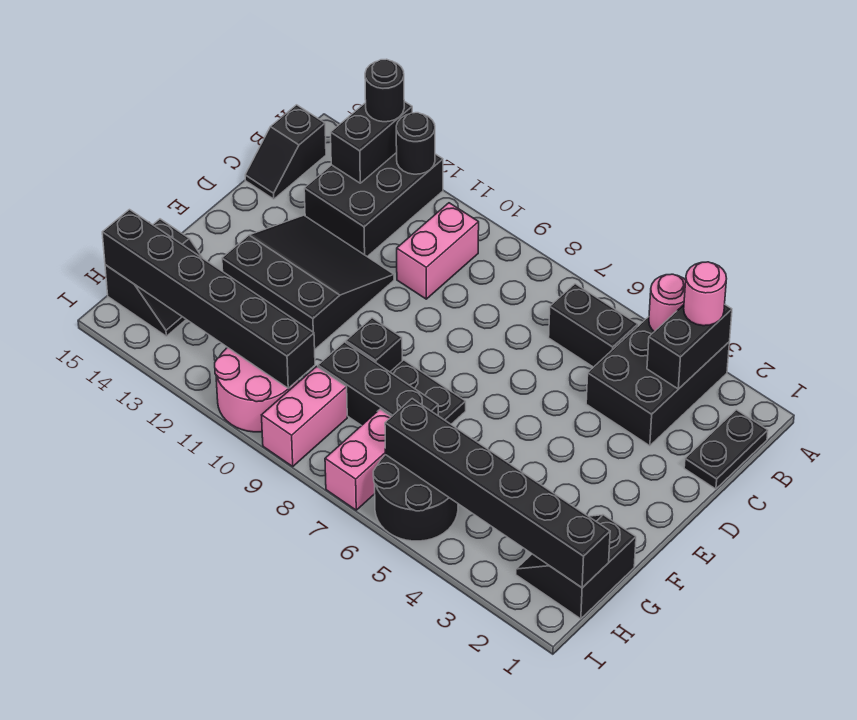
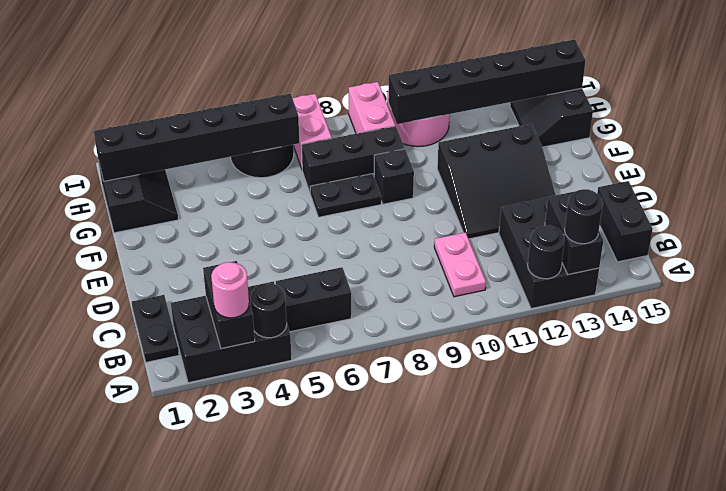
black 2x3 brick [586,317,729,446] -> black 2x3 brick turned to [171,281,292,383]
pink 1x1 round brick [649,274,686,332] -> black 1x1 round brick [250,284,287,338]
pink 1x2 brick [397,203,479,299] -> pink 1x2 plate [434,232,486,297]
black 1x2 slope [245,105,326,199] -> black 1x2 brick [597,181,653,262]

